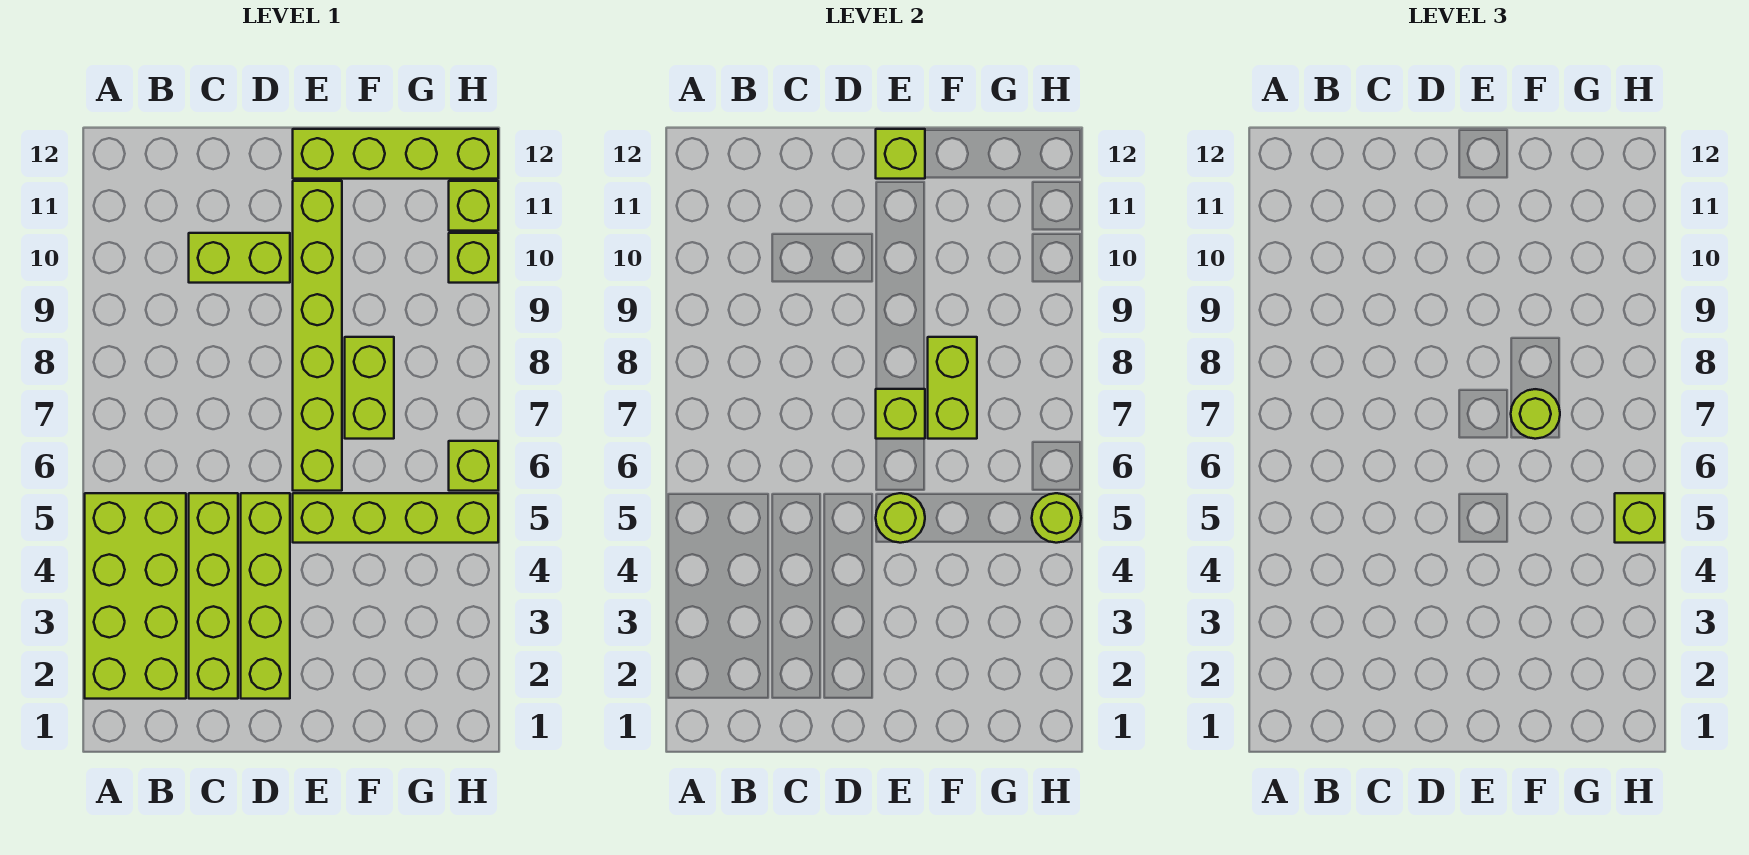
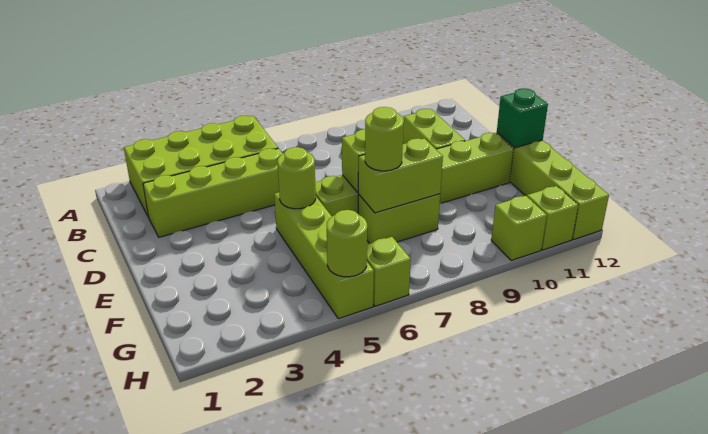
lime 1x4 brick [241,493,290,699] -> none
lime 1x1 brick [876,129,925,179] -> green 1x1 brick [497,88,548,148]
lime 1x1 brick [1615,493,1664,543] -> none

